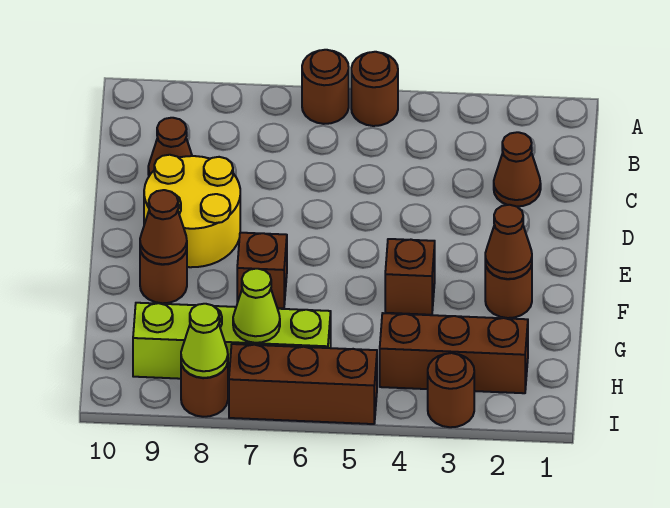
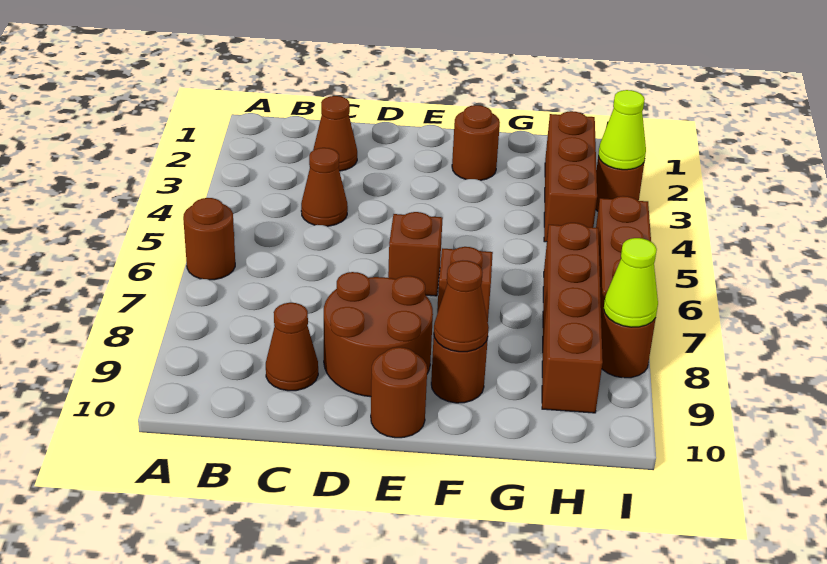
brown 1x1 round brick [351,52,398,126] -> brown 1x1 round brick moved to [371,347,427,438]
yellow 2x2 round brick [144,155,240,267] -> brown 2x2 round brick [324,272,433,397]
brown 1x1 cone [485,205,532,279] -> brown 1x1 cone moved to [301,148,348,226]
brown 1x1 brick [385,239,435,315] -> brown 1x1 brick moved to [388,212,443,296]
lime 1x4 brick [133,303,331,381] -> brown 1x4 brick [542,223,603,413]
lime 1x1 cone [233,269,280,343] -> lime 1x1 cone moved to [598,90,646,170]

